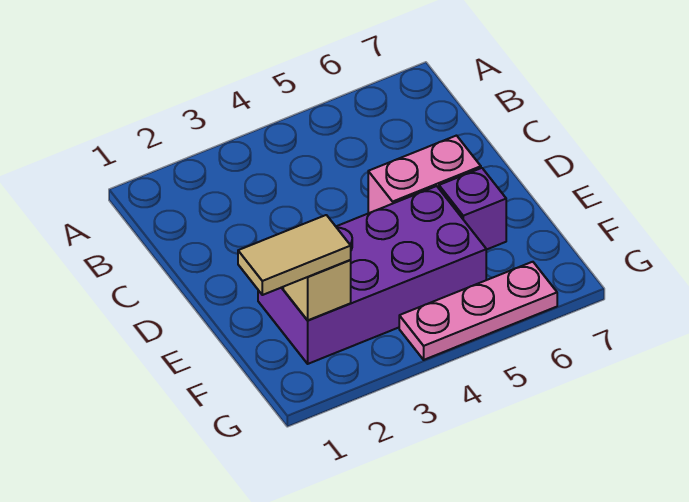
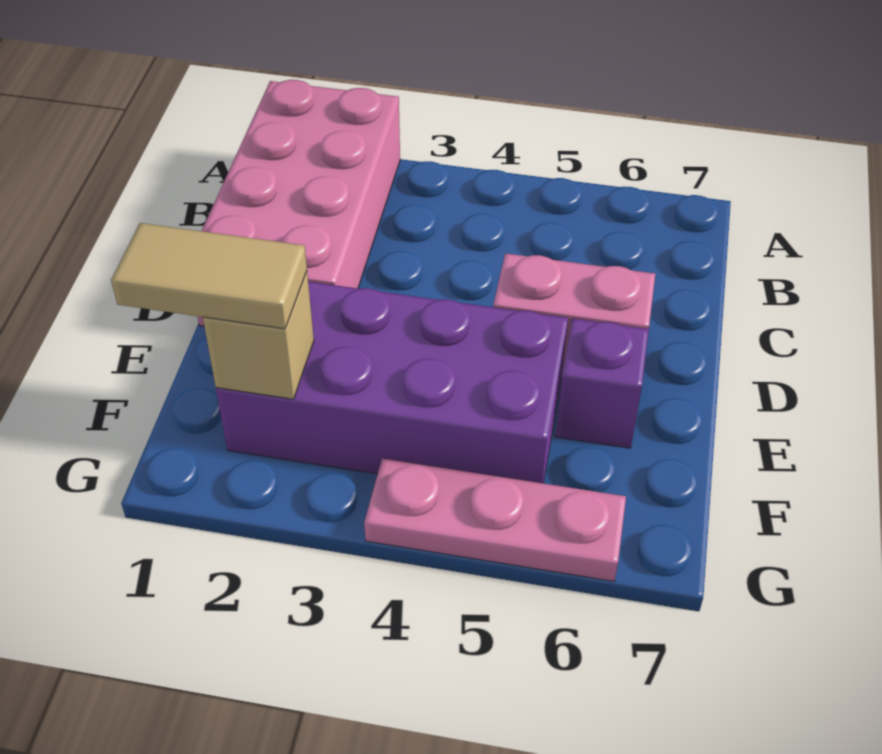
none -> pink 2x4 brick [198,80,400,326]

